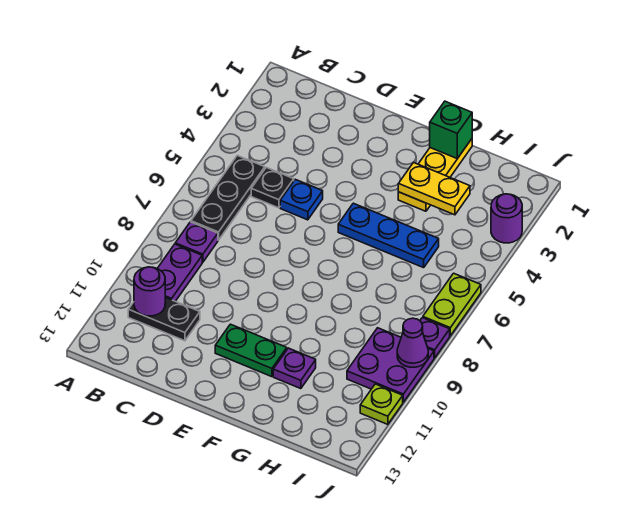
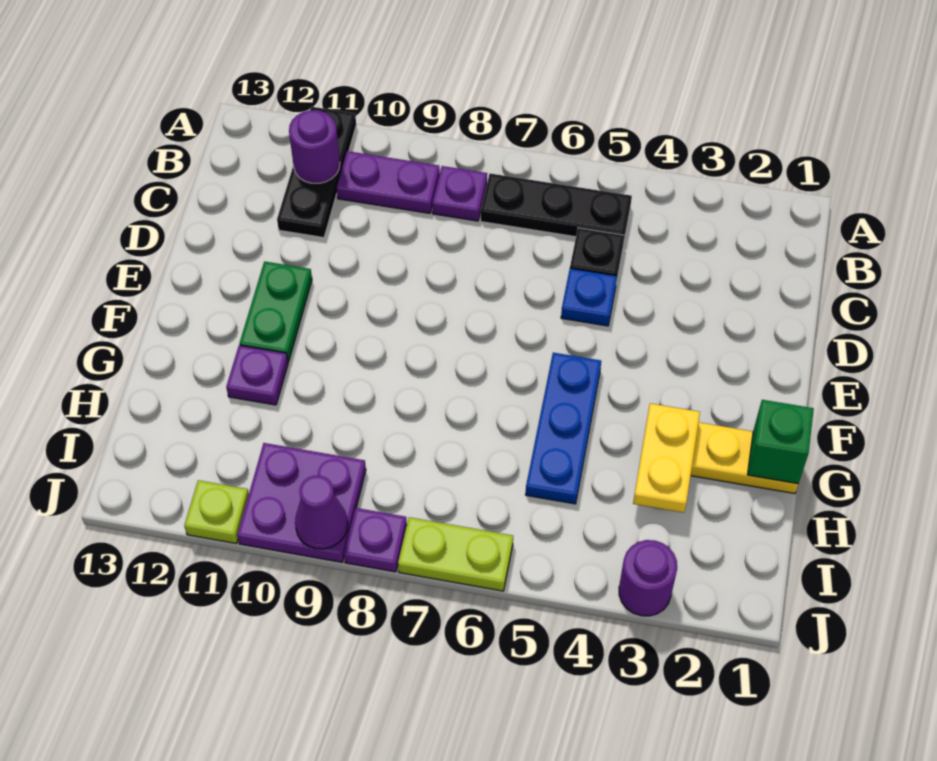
black 1x2 plate [128,297,200,341] -> black 1x3 plate [277,107,356,238]

